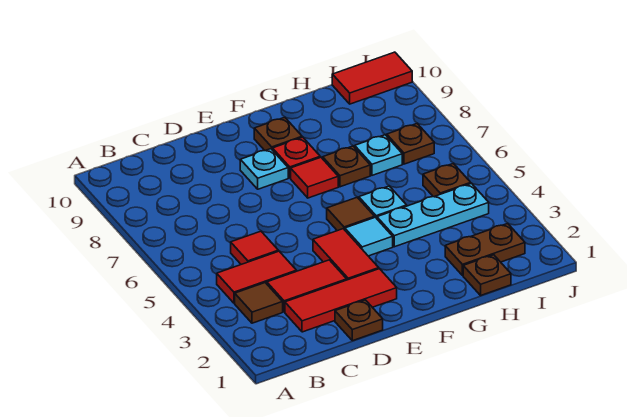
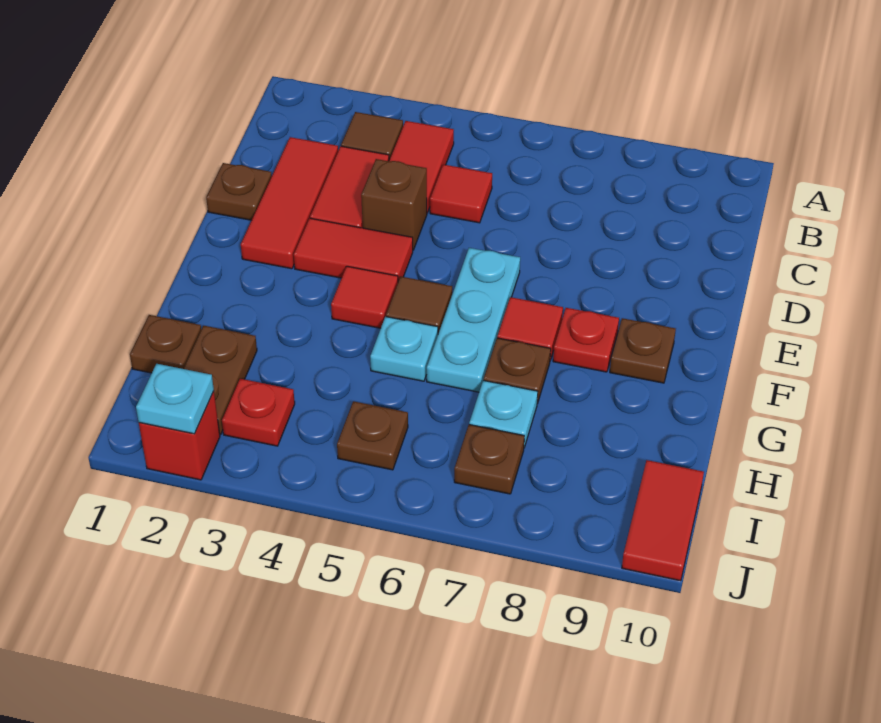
none -> brown 1x1 brick [361,159,427,250]
cyan 1x1 plate [240,149,288,189] -> cyan 1x1 plate moved to [136,364,214,434]
cyan 1x1 tile [345,217,393,256] -> red 1x1 tile [331,266,398,328]
cyan 1x3 plate [377,183,489,247] -> cyan 1x3 plate moved to [427,248,520,392]
none -> red 1x1 plate [222,379,295,446]
none -> red 1x1 brick [139,391,220,480]

